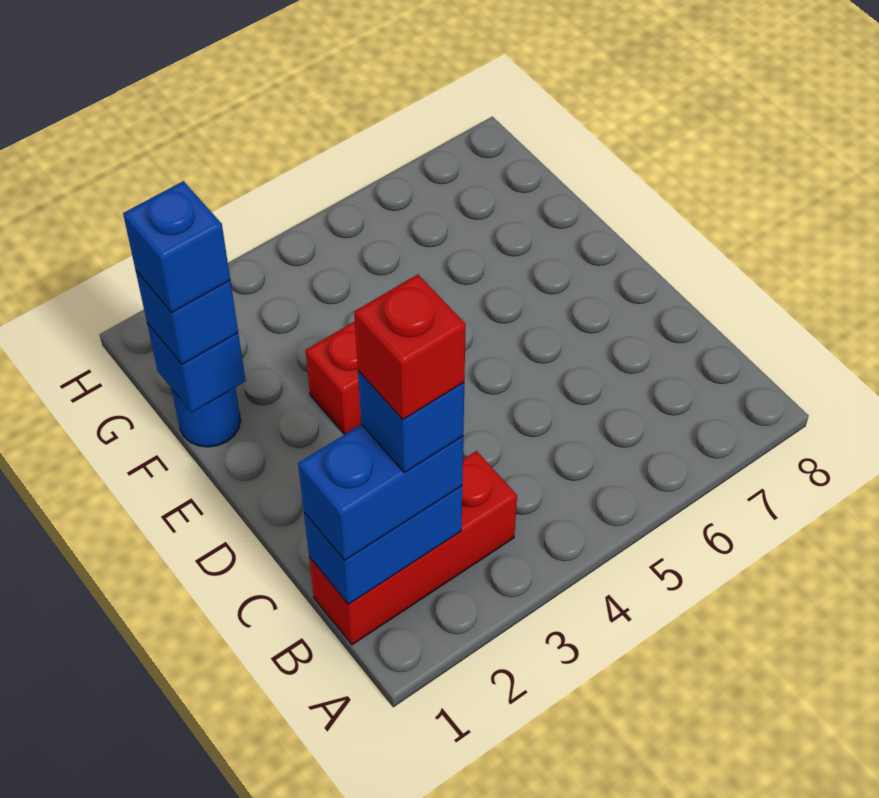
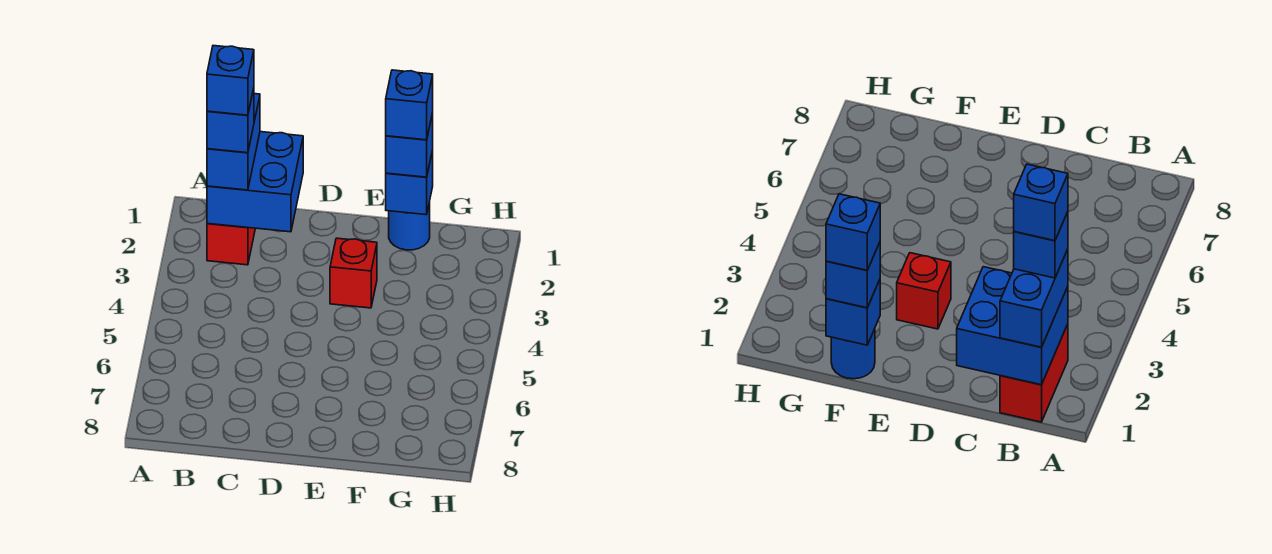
red 1x3 brick [309,451,517,645] -> red 1x2 brick [207,223,255,265]
blue 1x2 brick [304,486,462,604] -> blue 2x2 brick [207,132,303,232]
red 1x1 brick [354,275,466,420] -> blue 1x1 brick [207,46,254,115]

